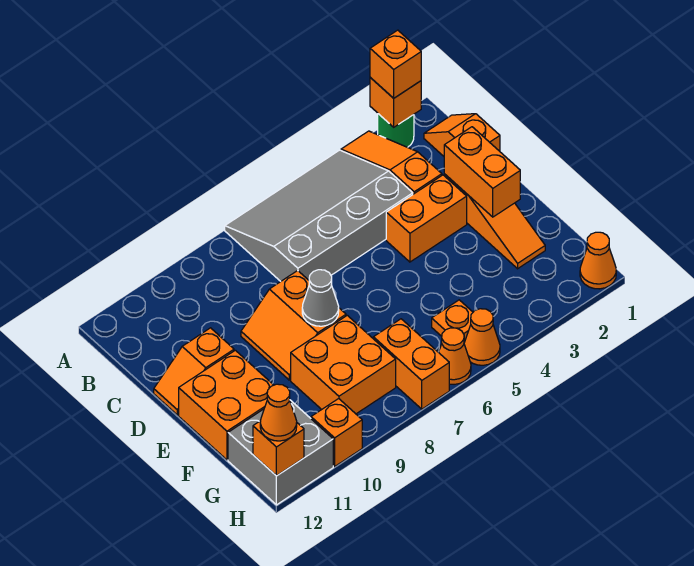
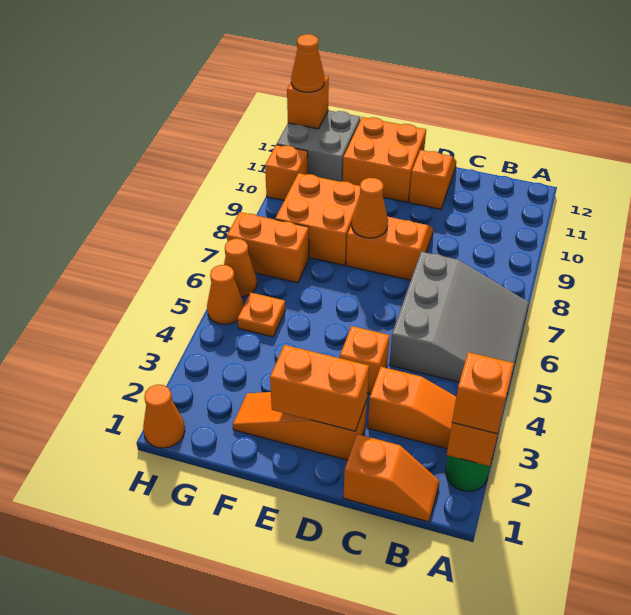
grey 3x4 slope [225,150,413,281] -> grey 3x3 slope [389,252,529,393]
orange 1x2 brick [386,175,467,262] -> orange 1x1 brick [340,326,390,394]
grey 1x1 cone [302,270,339,326] -> orange 1x1 cone [352,178,388,238]

